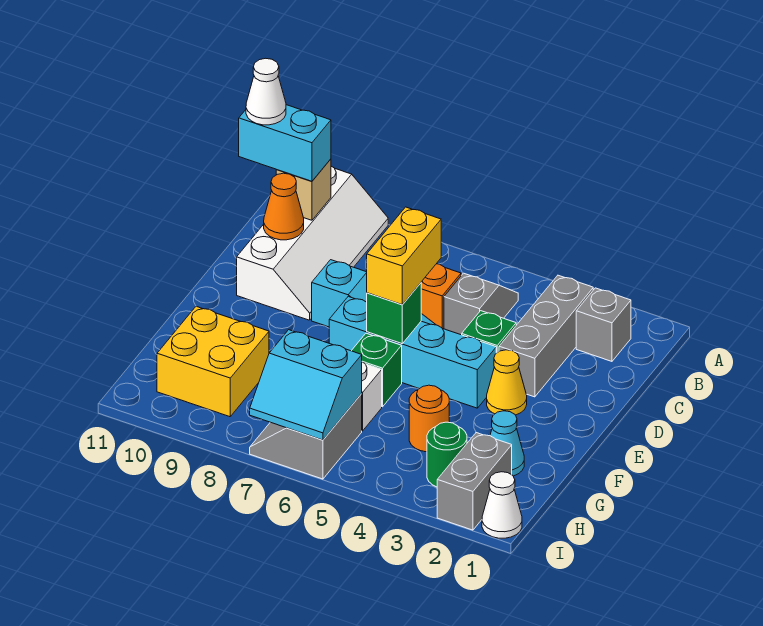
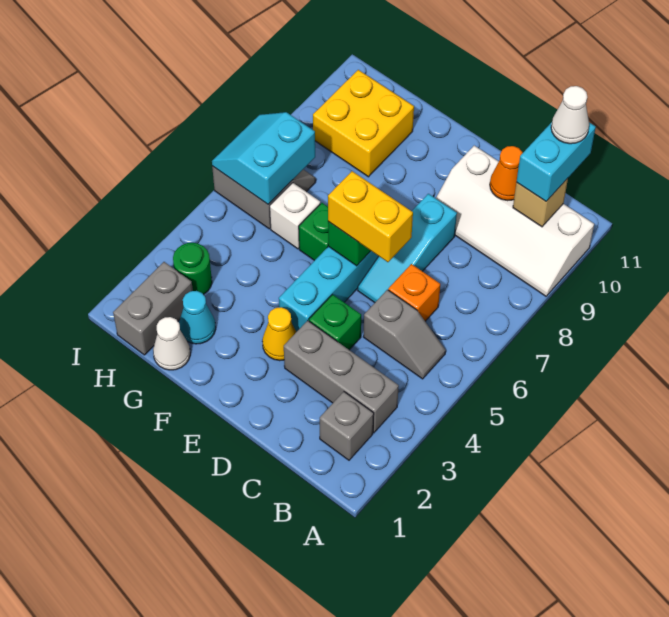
orange 1x1 round brick [409,385,449,452] -> none
grey 1x2 brick [437,433,512,530] -> grey 1x2 brick turned to [113,262,193,355]
white 1x1 cone [482,472,522,538] -> white 1x1 cone moved to [153,317,190,370]

